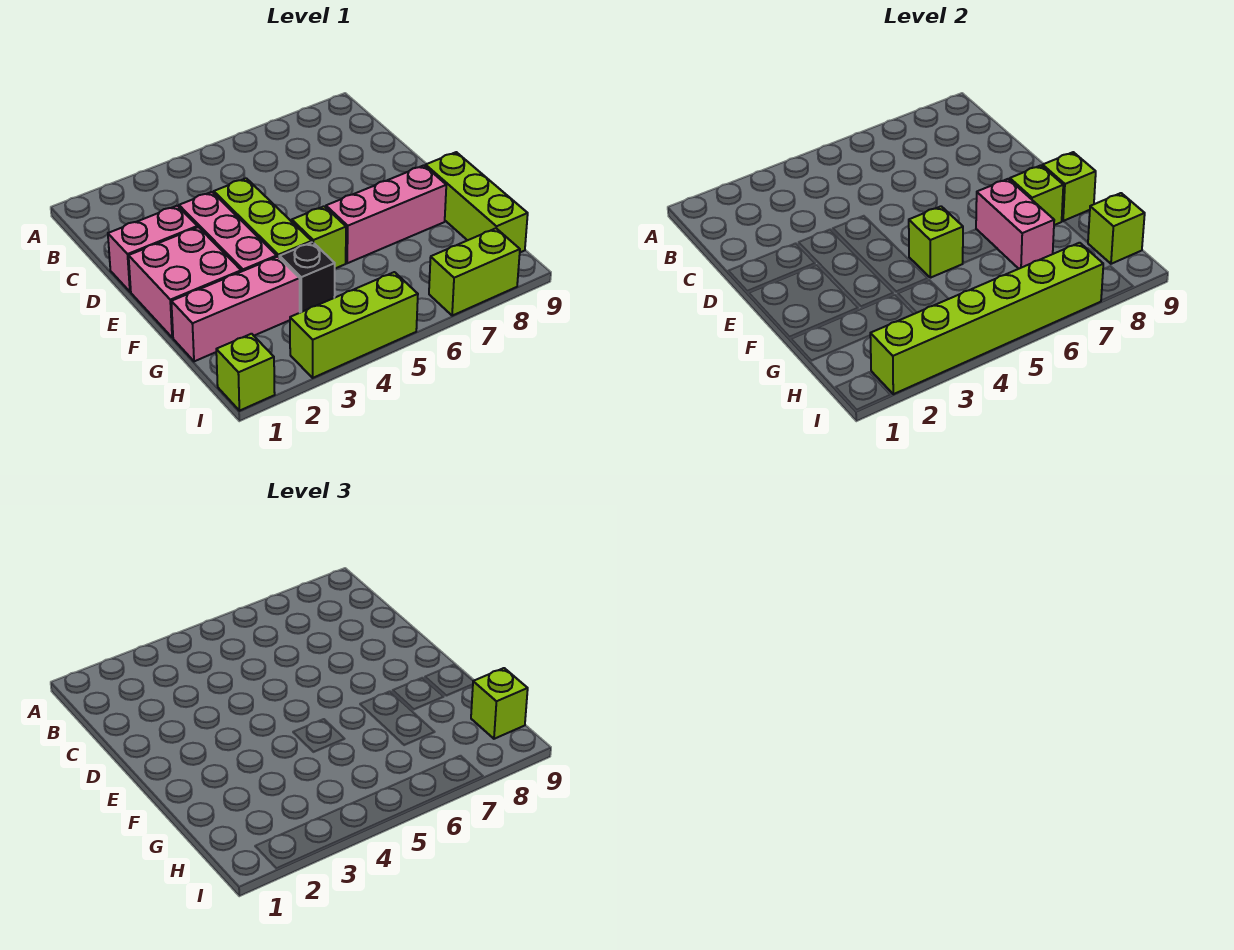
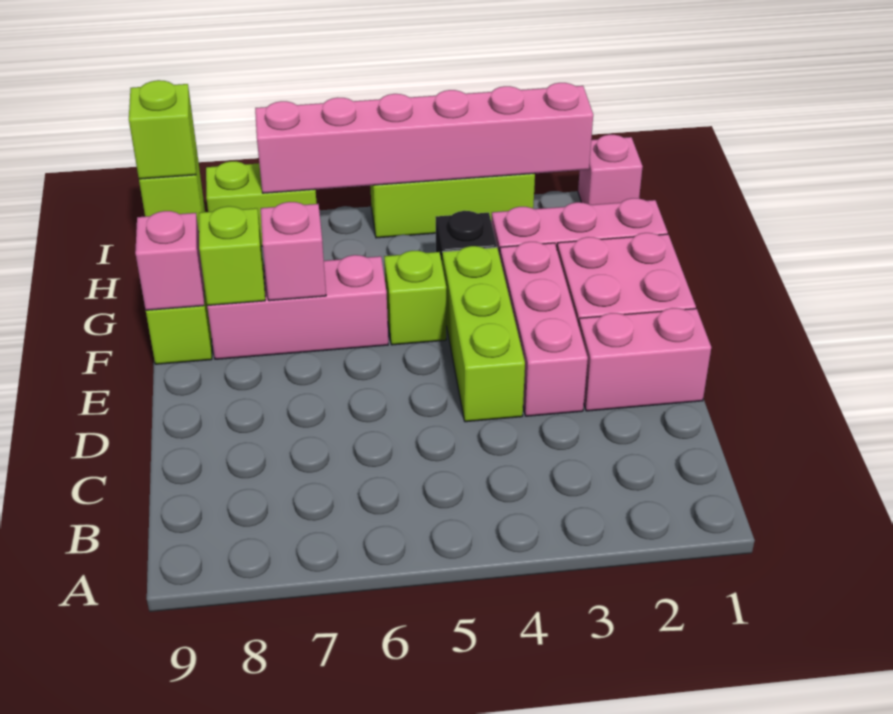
lime 1x1 brick [909,206,963,278] -> none
pink 1x2 brick [976,179,1054,269] -> pink 1x1 brick [261,202,326,301]
lime 1x1 brick [1043,152,1096,221] -> pink 1x1 brick [135,211,204,310]
lime 1x1 brick [216,334,275,411] -> pink 1x1 brick [578,135,643,205]
lime 1x6 brick [870,243,1103,394] -> pink 1x6 brick [255,83,593,193]

